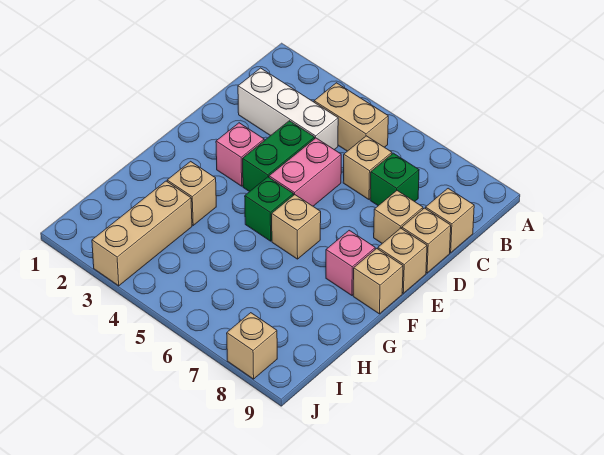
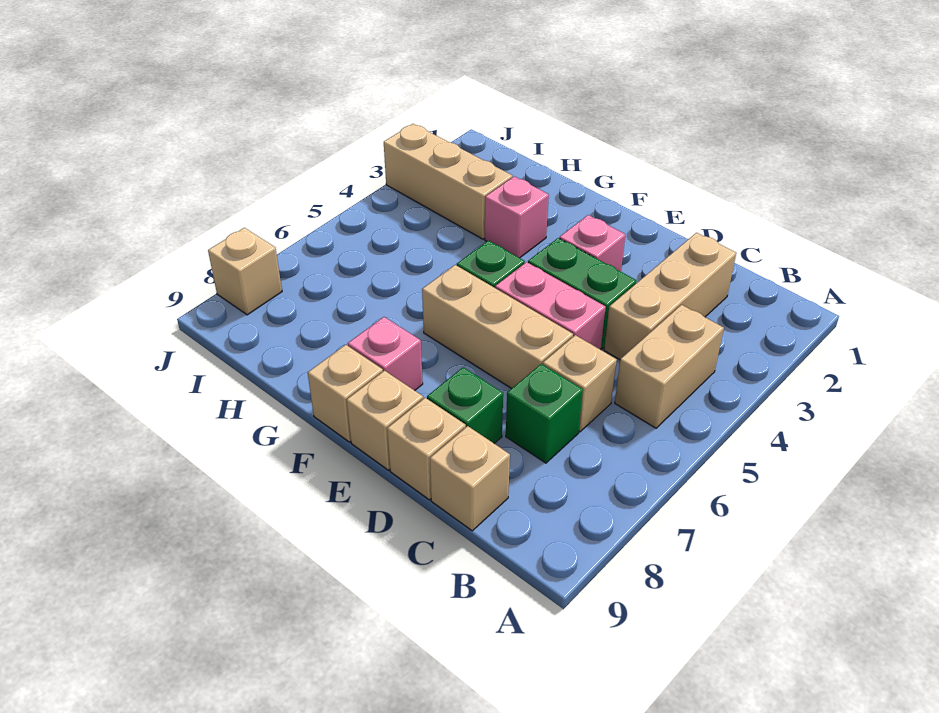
white 1x3 brick [238,68,338,150] -> tan 1x3 brick [604,233,736,360]
tan 1x1 brick [374,191,423,243] -> green 1x1 brick [427,367,503,443]
tan 1x1 brick [272,195,321,259] -> tan 1x3 brick [422,265,573,389]
tan 1x1 brick [167,161,216,225] -> pink 1x1 brick [485,176,549,258]

